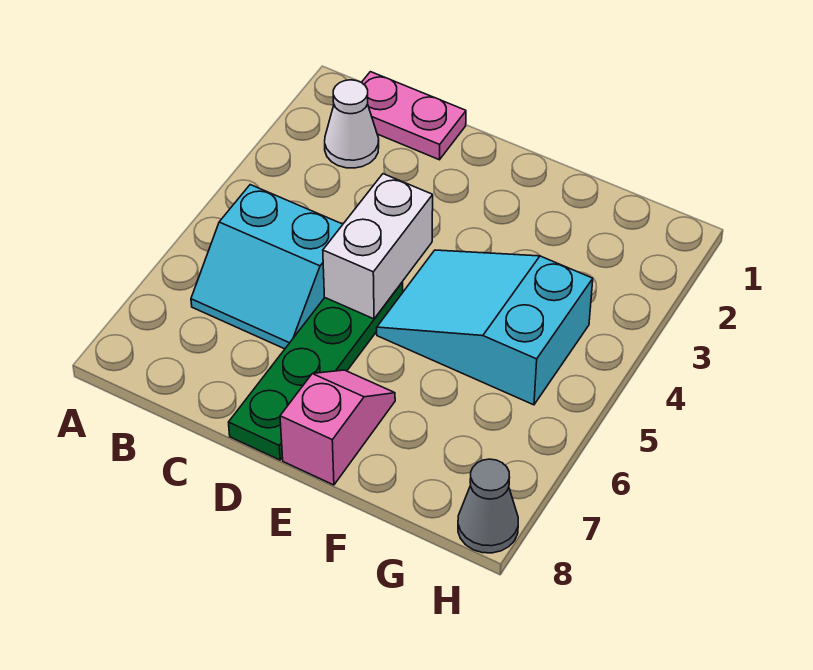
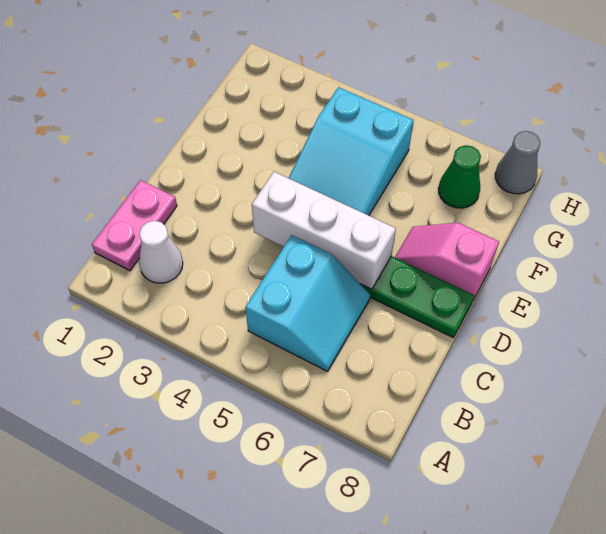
white 1x2 brick [323,174,433,319] -> white 1x3 brick [252,172,396,289]
none -> green 1x1 cone [439,145,481,208]

